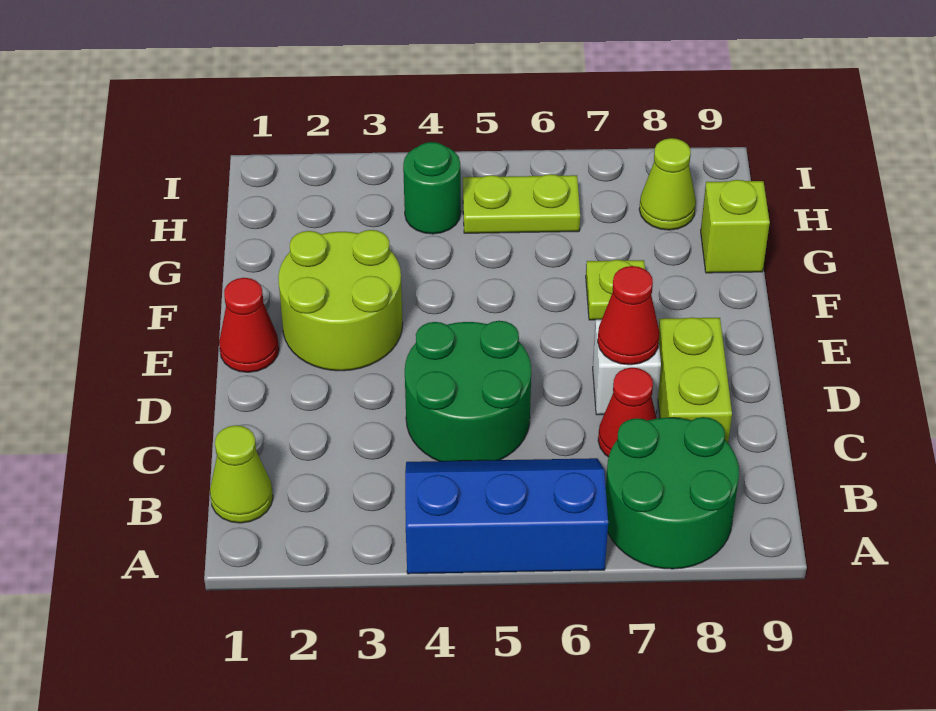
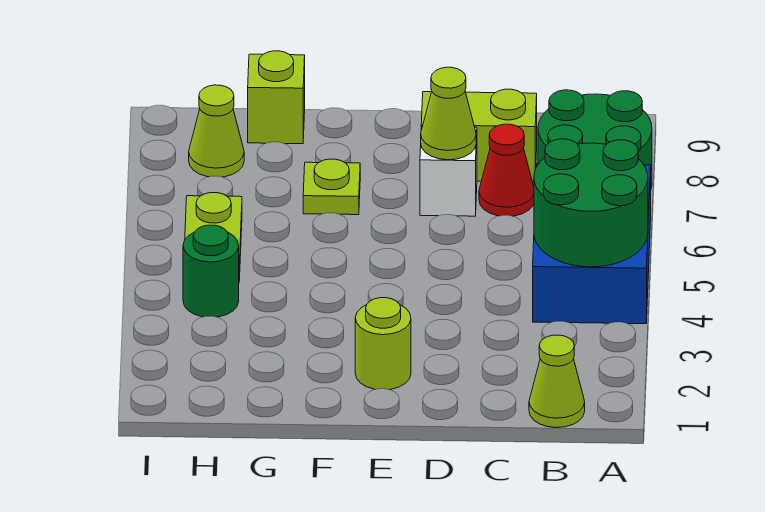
blue 2x3 slope [405,458,608,574] -> blue 2x3 brick [533,163,651,324]
green 2x2 round brick [405,321,531,461] -> green 2x2 round brick moved to [534,139,648,267]
red 1x1 cone [598,266,660,365] -> lime 1x1 cone [421,67,476,160]
red 1x1 cone [219,278,279,372] -> none
lime 2x2 round brick [278,230,403,371] -> lime 1x1 round brick [355,298,411,390]

